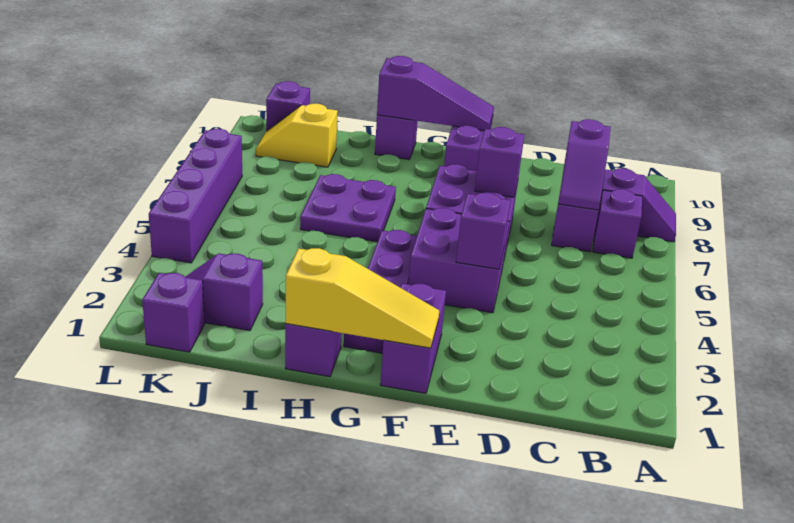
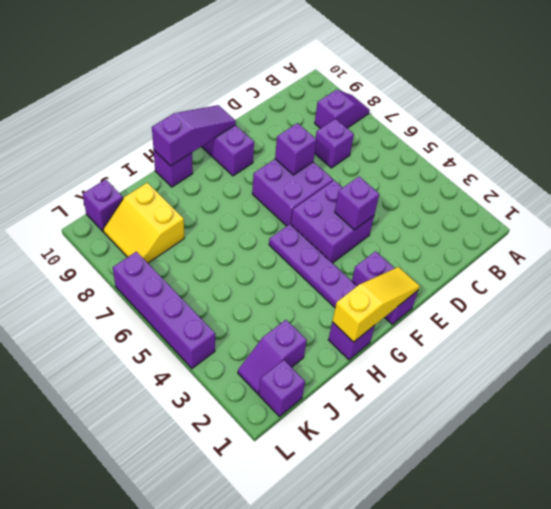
purple 1x1 brick [593,189,642,258] -> none
purple 1x2 slope [558,119,611,210] -> none
purple 2x2 plate [300,174,396,242] -> none
yellow 1x2 slope [256,104,338,167] -> yellow 2x2 slope [103,183,184,263]

